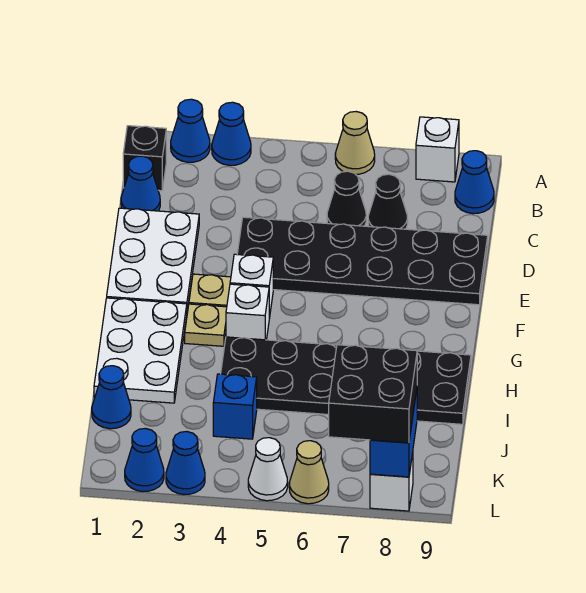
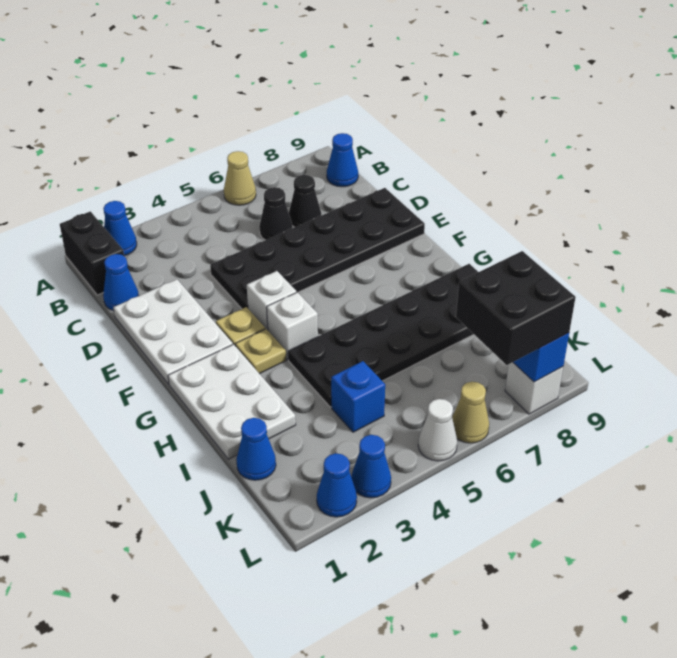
blue 1x1 cone [212,102,251,165] -> none
white 1x1 brick [416,117,459,182] -> none
black 1x1 brick [123,126,166,191] -> black 1x2 brick [60,211,124,295]

